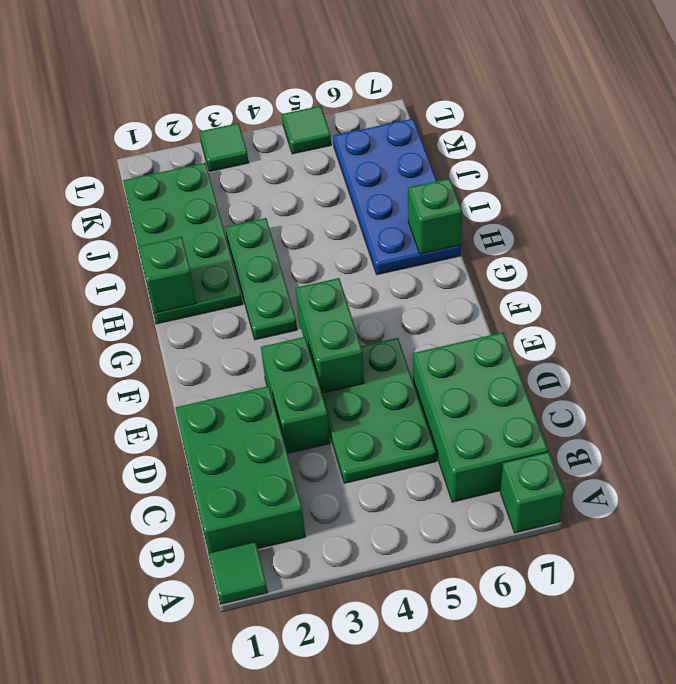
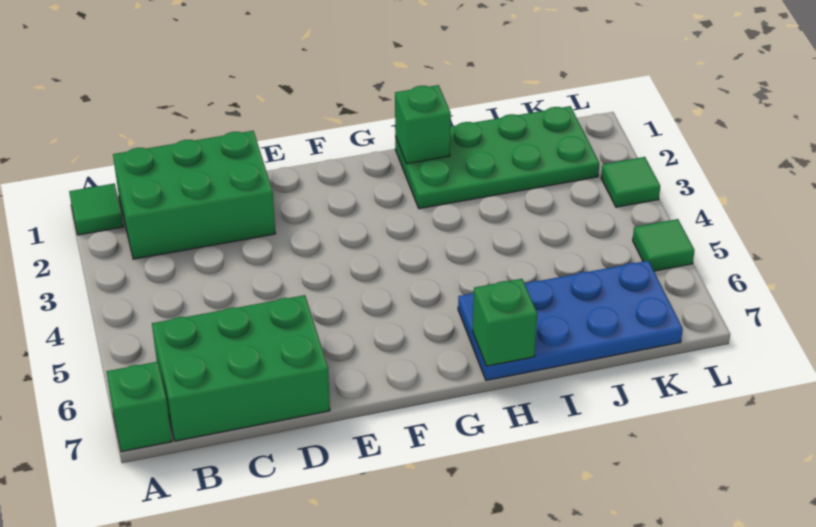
green 2x3 plate [322,338,436,483] -> none
green 1x2 brick [261,337,330,454] -> none
green 1x2 brick [296,278,364,393] -> none
green 1x3 plate [225,218,297,340] -> none

